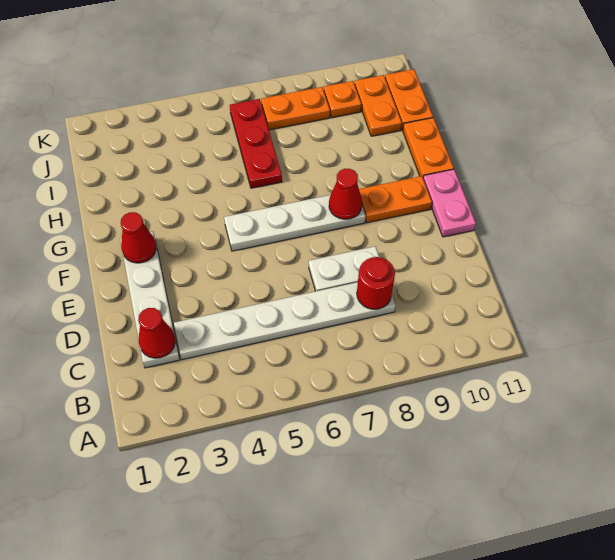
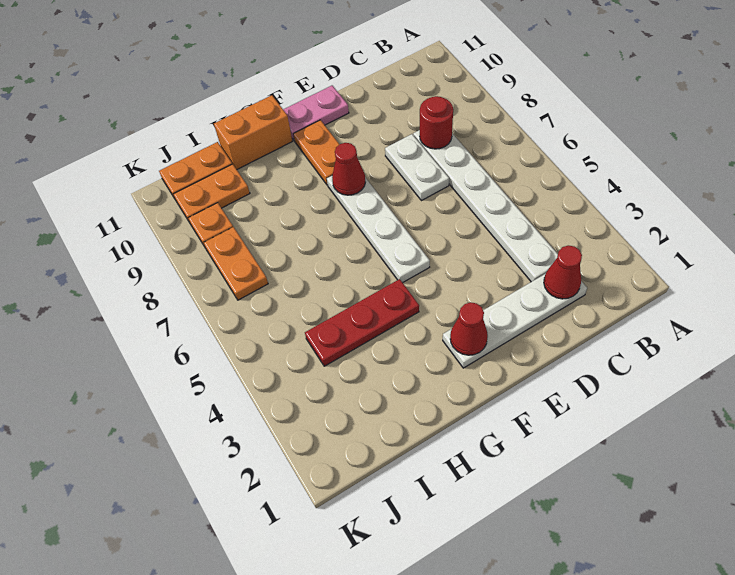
orange 1x2 plate [403,118,454,177] -> orange 1x2 brick [214,95,292,169]
red 1x3 plate [230,99,282,188] -> red 1x3 plate moved to [305,279,419,366]

